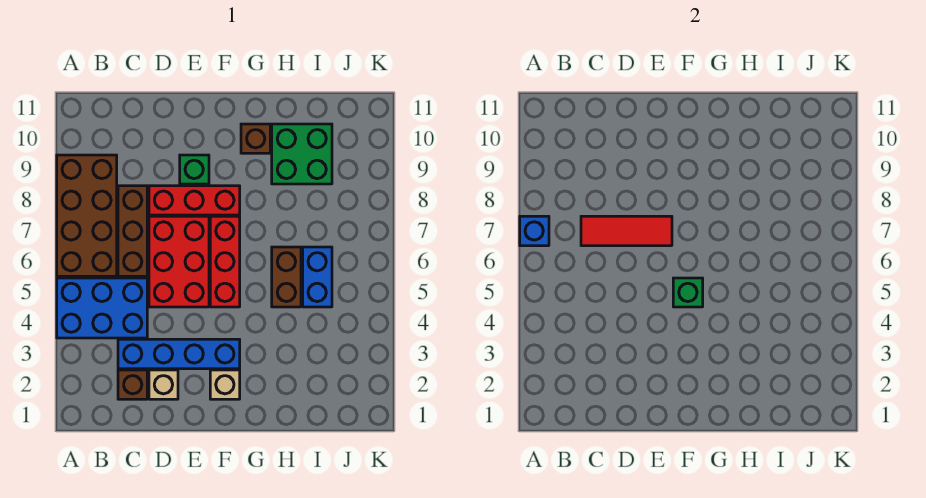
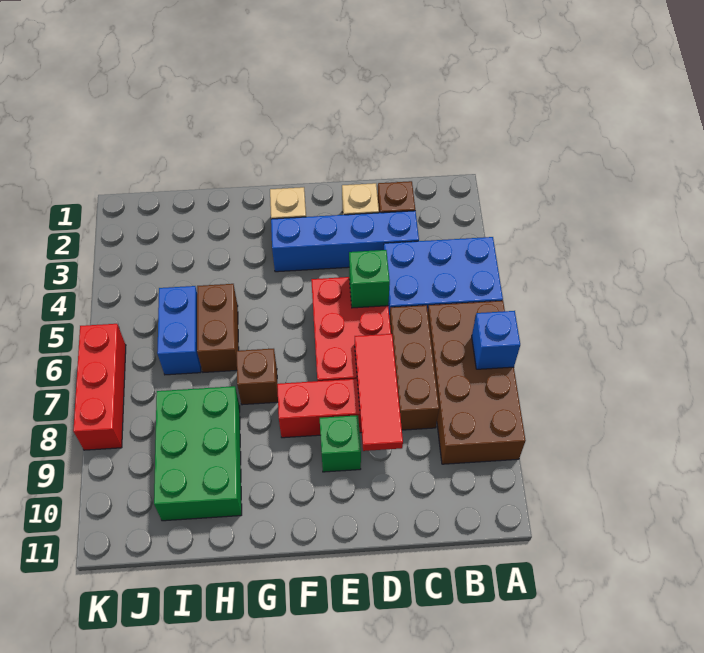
red 1x3 tile [581,216,672,246] -> red 1x3 tile turned to [355,334,403,451]
red 1x3 brick [210,216,240,307] -> red 1x3 brick moved to [73,324,126,450]
green 1x1 brick [673,278,703,307] -> green 1x1 brick moved to [349,250,390,308]
brown 1x1 brick [241,124,270,153] -> brown 1x1 brick moved to [237,349,278,405]
green 2x2 brick [272,124,332,184] -> green 2x3 brick [154,386,242,521]

